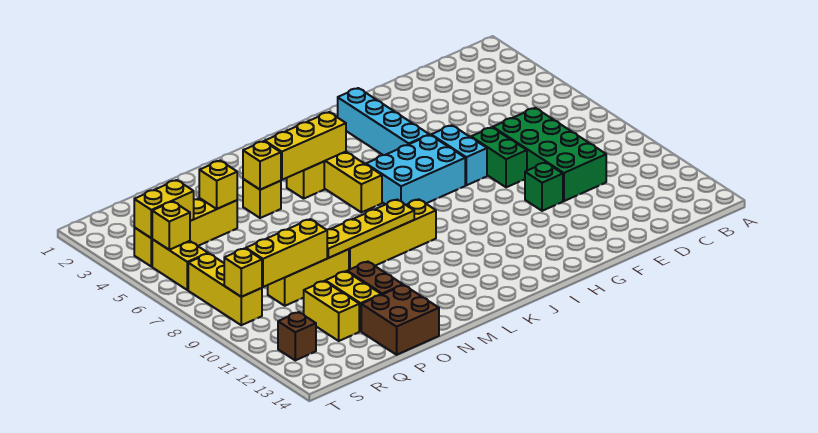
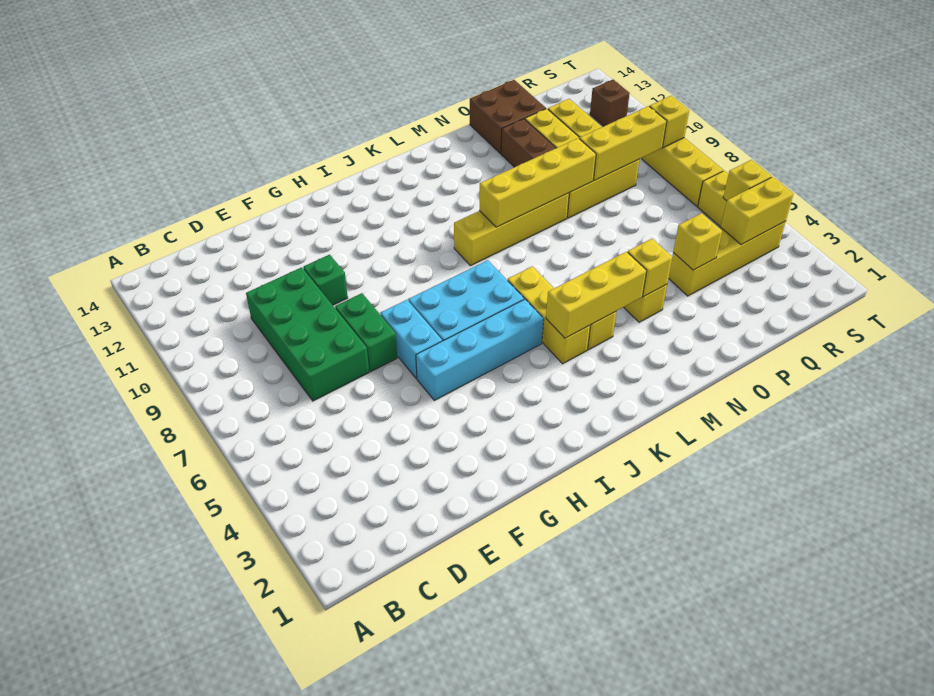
cyan 1x4 brick [338,88,429,155] -> cyan 1x4 brick turned to [416,299,544,400]
yellow 1x4 plate [327,200,414,258] -> yellow 1x4 brick [479,138,596,227]

